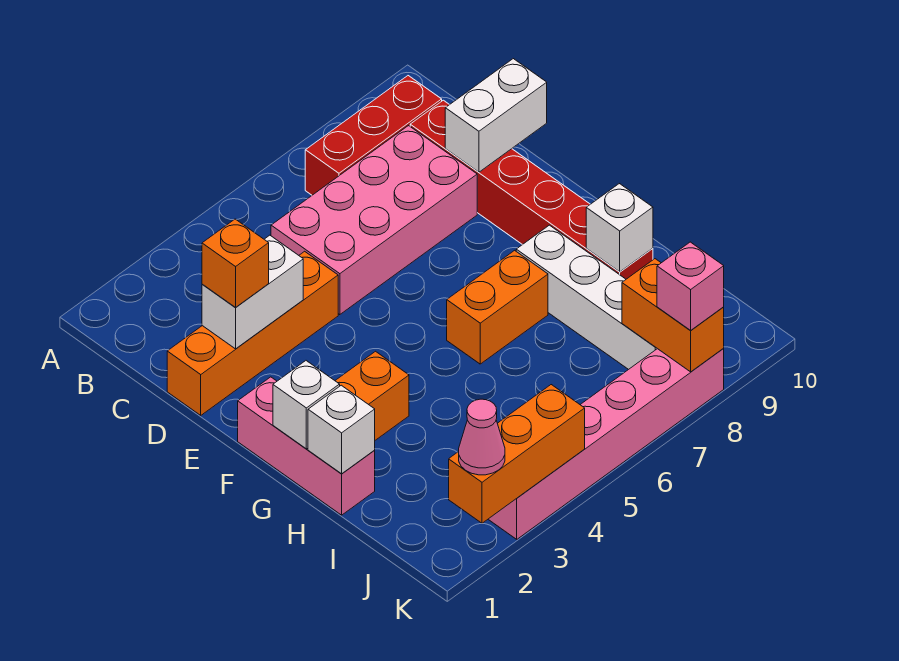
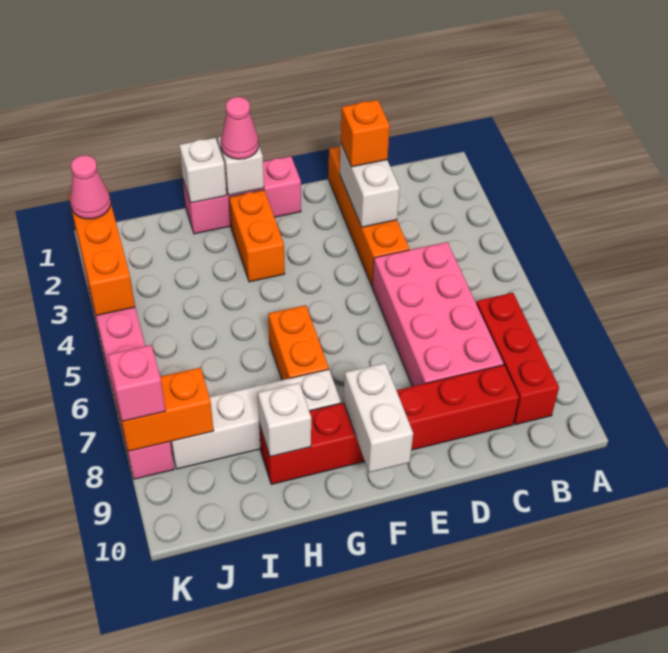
white 1x2 brick [445,59,547,172] -> white 1x2 brick moved to [343,363,413,473]
none -> pink 1x1 cone [221,97,259,159]

